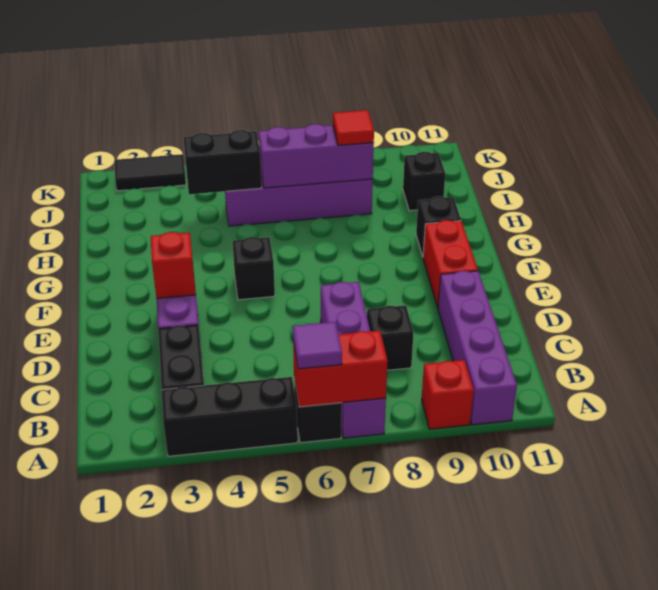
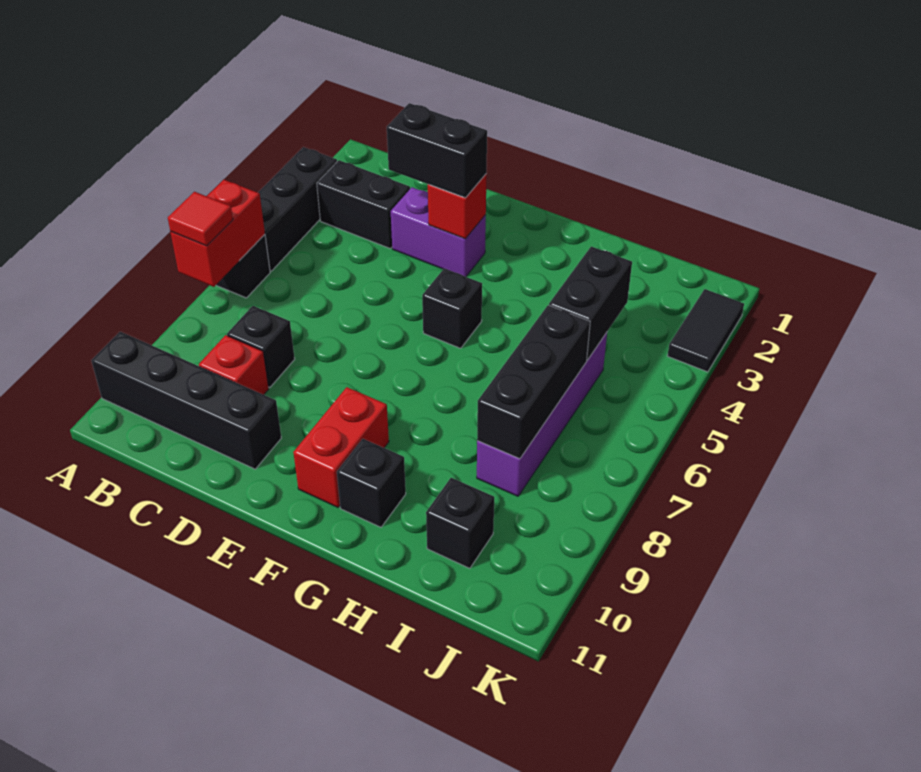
purple 1x1 tile [293,322,342,369] -> none
purple 1x4 brick [321,282,386,438] -> none
red 1x1 brick [422,360,474,429] -> red 1x1 brick moved to [199,335,269,395]
purple 1x4 brick [438,271,517,425] -> black 1x4 brick [91,332,281,469]
none -> black 1x2 brick [387,103,487,198]
red 1x2 brick [423,220,478,307] -> red 1x2 brick turned to [293,387,389,507]
purple 1x3 brick [259,124,374,188] -> black 1x3 brick [477,305,590,459]
red 1x1 tile [333,110,374,145] -> red 1x1 tile moved to [168,192,233,246]

